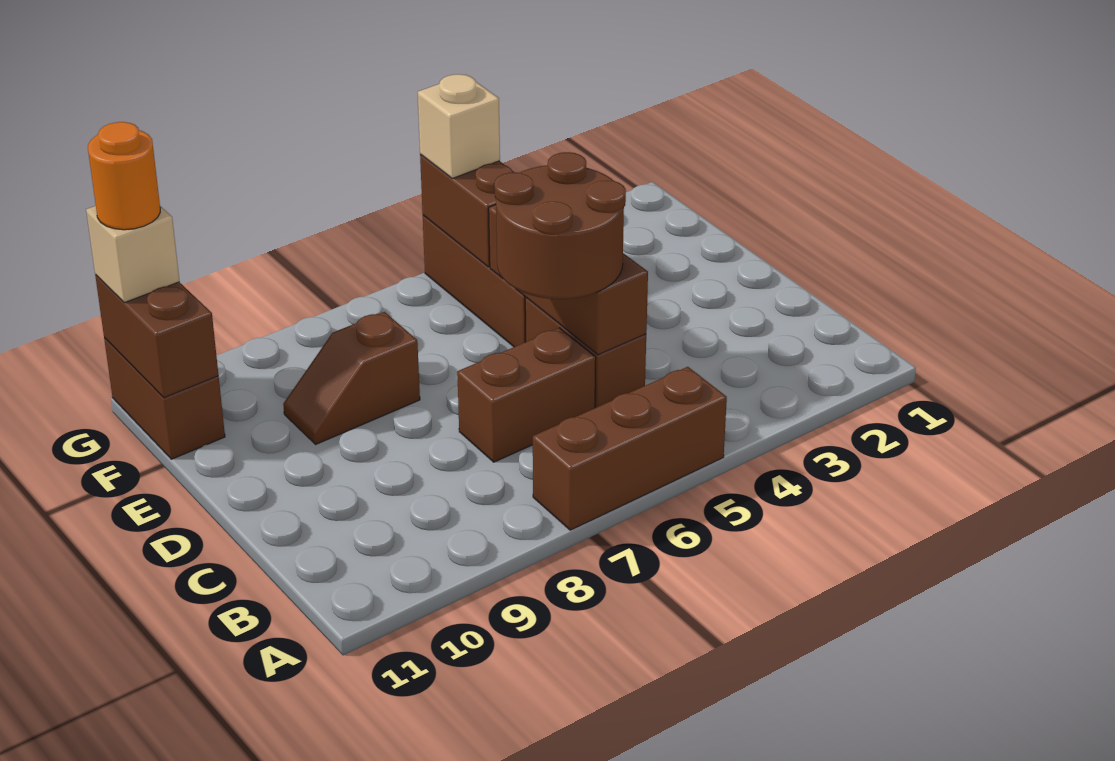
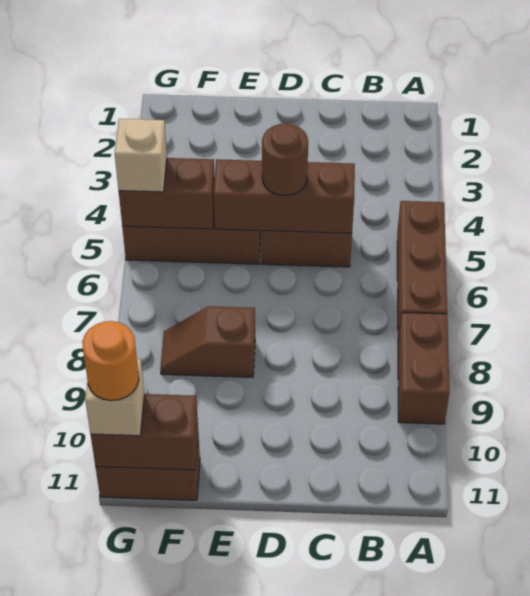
brown 2x2 round brick [494,152,626,299] -> brown 1x1 round brick [262,123,308,196]
brown 1x2 brick [457,328,596,462] -> brown 1x2 brick moved to [398,313,449,424]
brown 1x2 slope [283,312,420,444] -> brown 1x2 slope turned to [160,306,255,377]

